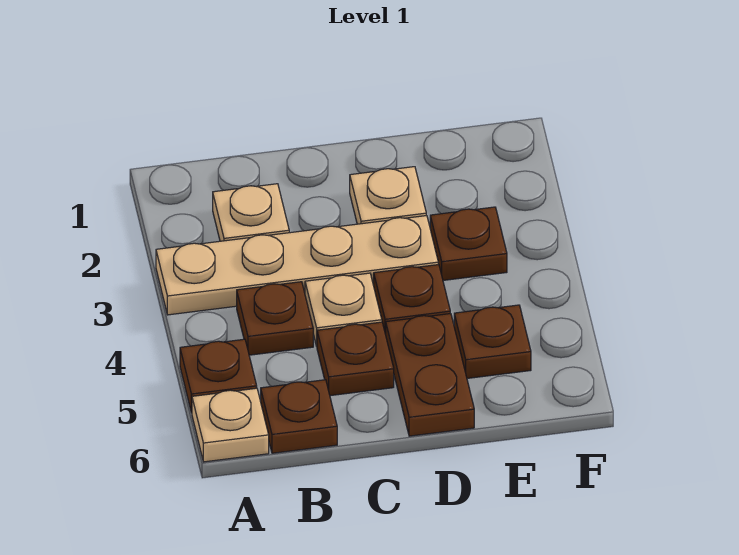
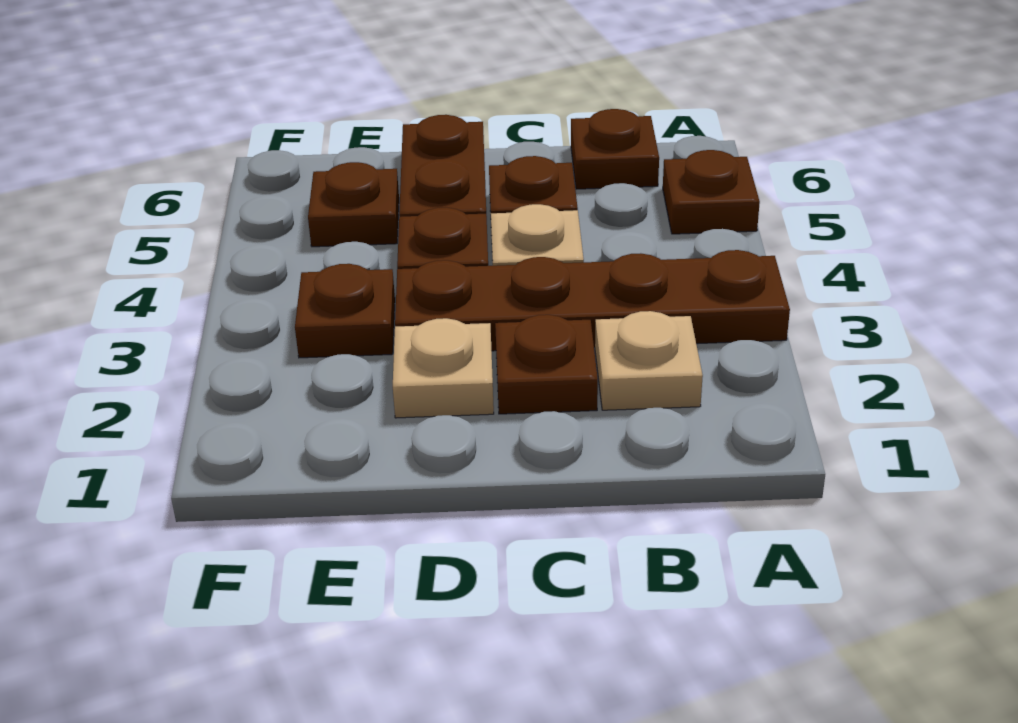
tan 1x4 plate [156,216,438,315] -> brown 1x4 plate [395,250,790,351]
tan 1x1 plate [192,388,269,462] -> none
brown 1x1 plate [237,282,313,355] -> brown 1x1 plate moved to [495,315,598,414]

